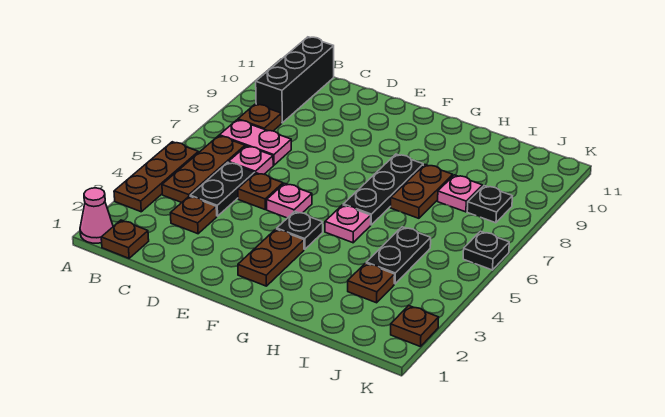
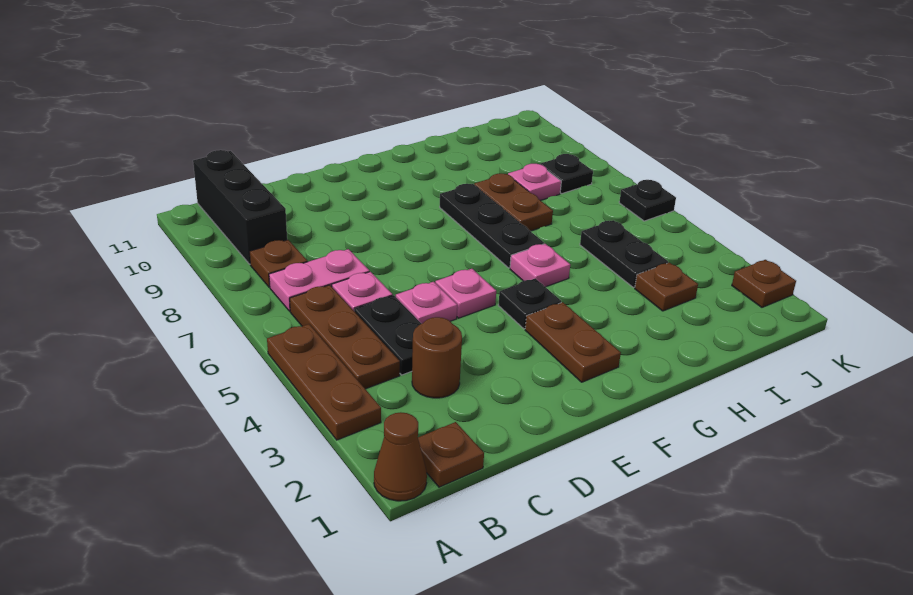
pink 1x1 cone [80,188,113,243] -> brown 1x1 cone [374,412,427,501]
brown 1x1 plate [171,196,217,234] -> brown 1x1 round brick [412,317,462,398]
brown 1x1 plate [238,173,283,209] -> pink 1x1 plate [396,282,457,324]

